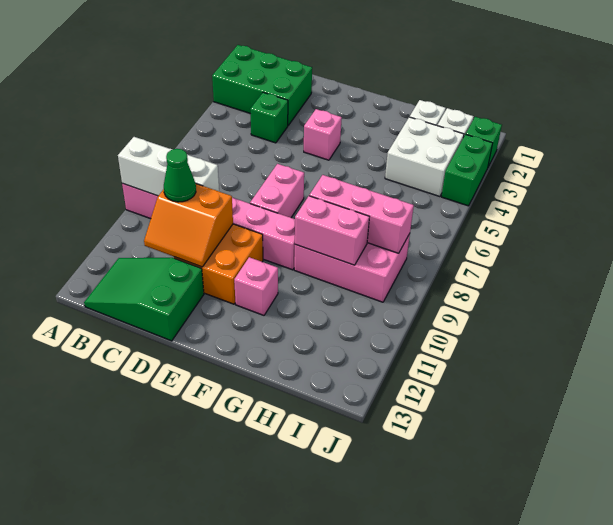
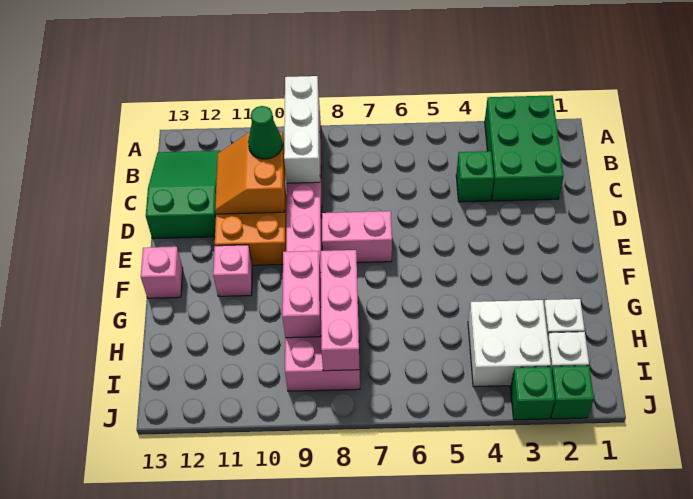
pink 1x1 brick [304,109,342,160] -> pink 1x1 brick moved to [141,247,183,298]
green 1x2 brick [441,134,493,206] -> green 1x1 brick [510,367,555,420]

